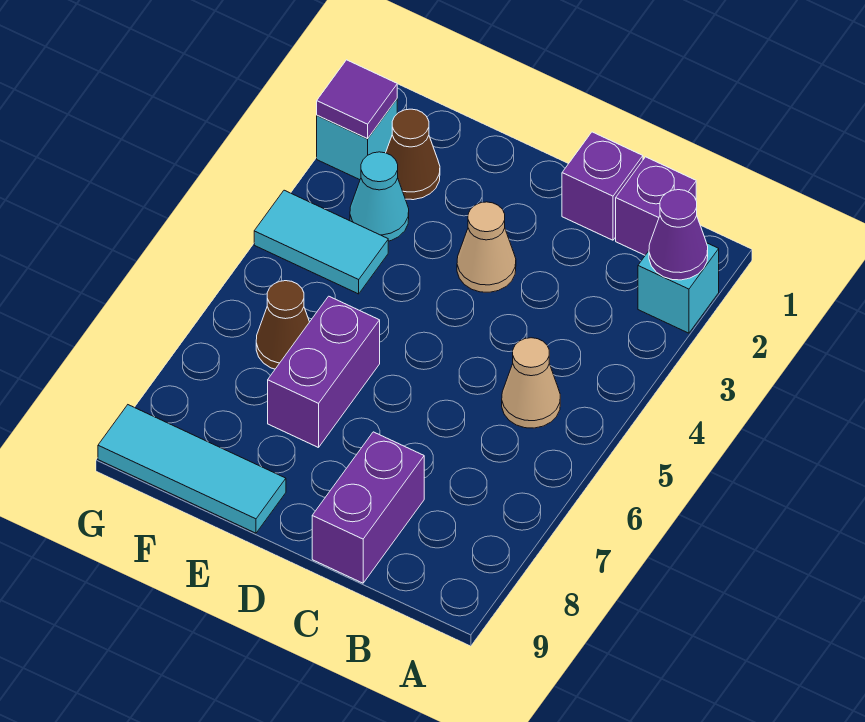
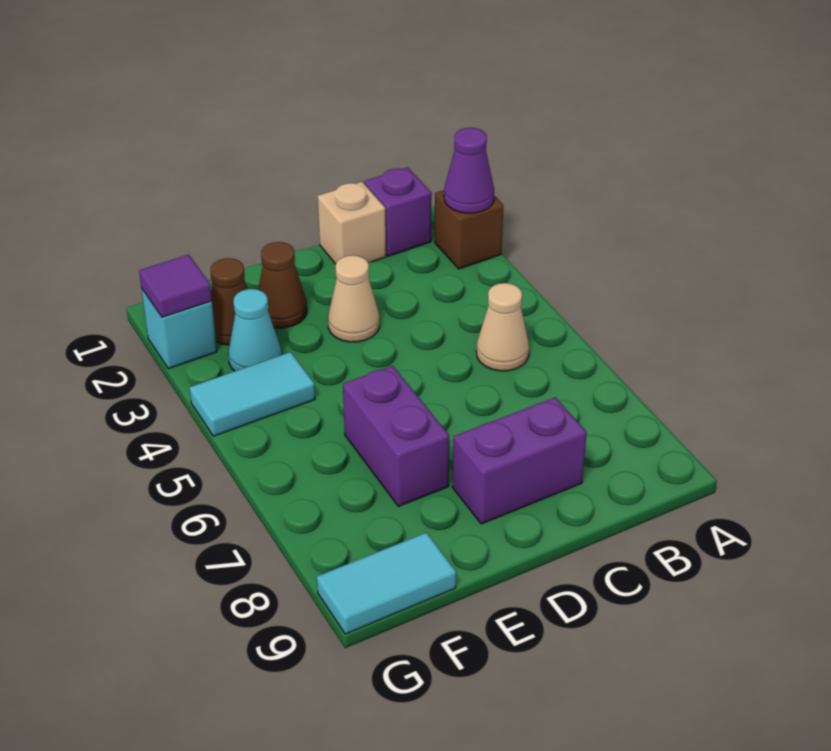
cyan 1x1 brick [638,243,719,333] -> brown 1x1 brick [435,190,503,269]
purple 1x1 brick [562,132,643,240] -> tan 1x1 brick [318,182,386,264]
purple 1x2 brick [312,432,424,583] -> purple 1x2 brick turned to [452,397,587,524]
cyan 1x3 tile [98,405,286,533] -> cyan 1x2 tile [317,532,456,634]
brown 1x1 cone [256,281,309,369] -> brown 1x1 cone moved to [258,242,307,328]

